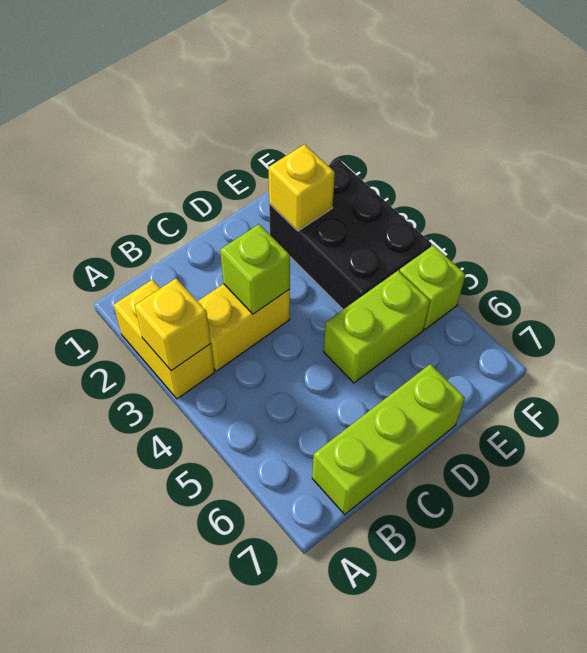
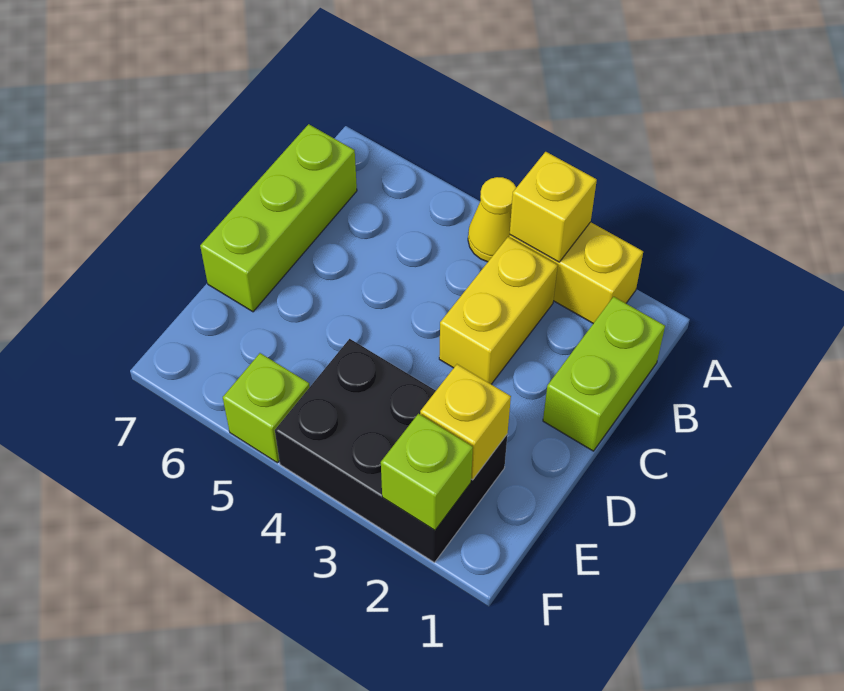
none -> yellow 1x1 cone [468,177,516,262]
lime 1x1 brick [220,224,290,314] -> lime 1x1 brick moved to [381,414,473,530]
lime 1x2 brick [324,271,430,383] -> lime 1x2 brick moved to [543,297,665,451]

